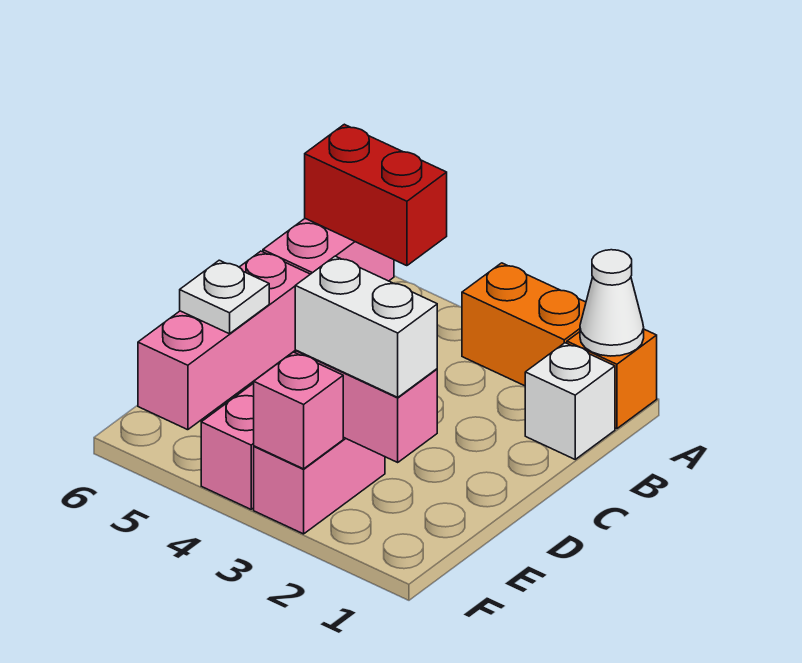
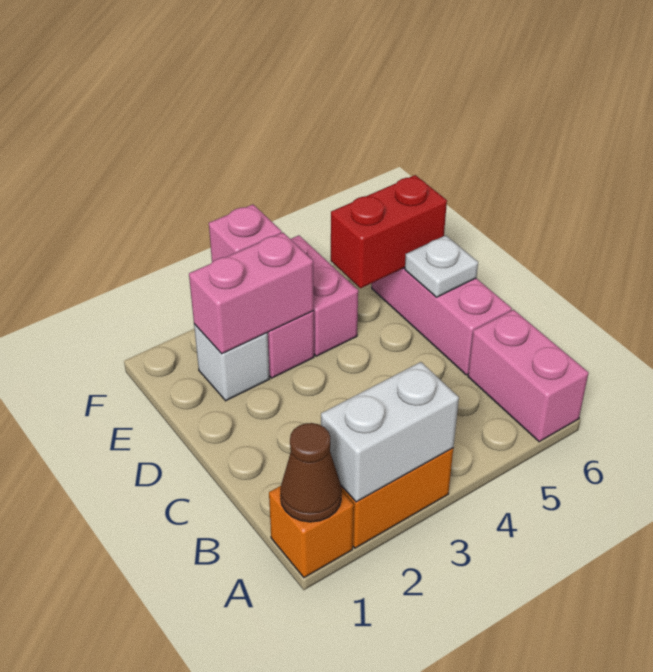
white 1x1 cone [580,250,644,356] -> brown 1x1 cone [280,423,342,522]
red 1x2 brick [305,124,447,266] -> red 1x2 brick moved to [331,175,447,288]
white 1x1 brick [525,343,615,459] -> white 1x1 brick moved to [194,324,270,401]
white 1x2 brick [295,256,437,397] -> white 1x2 brick moved to [321,362,459,502]

